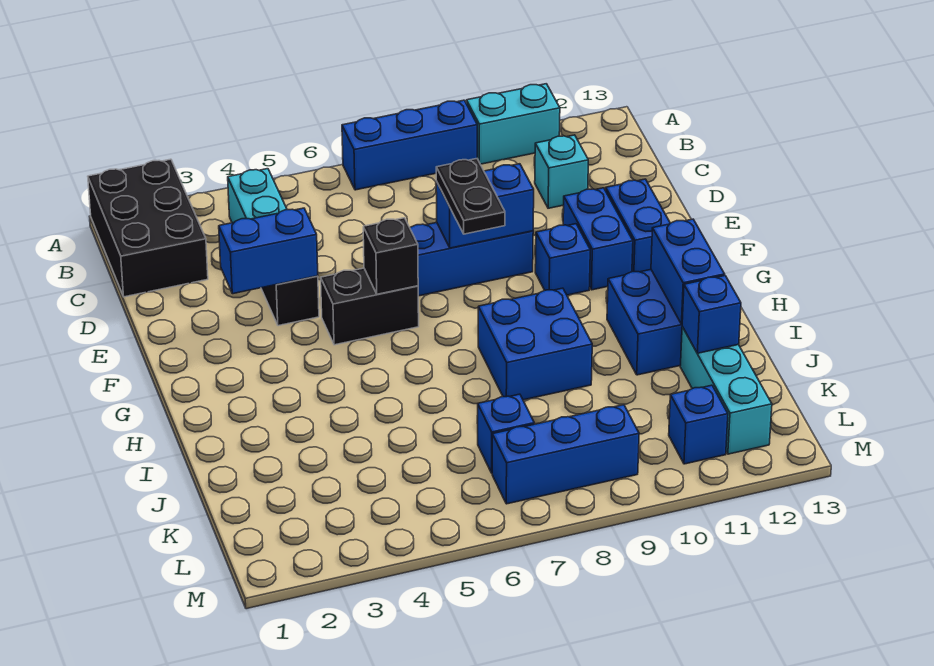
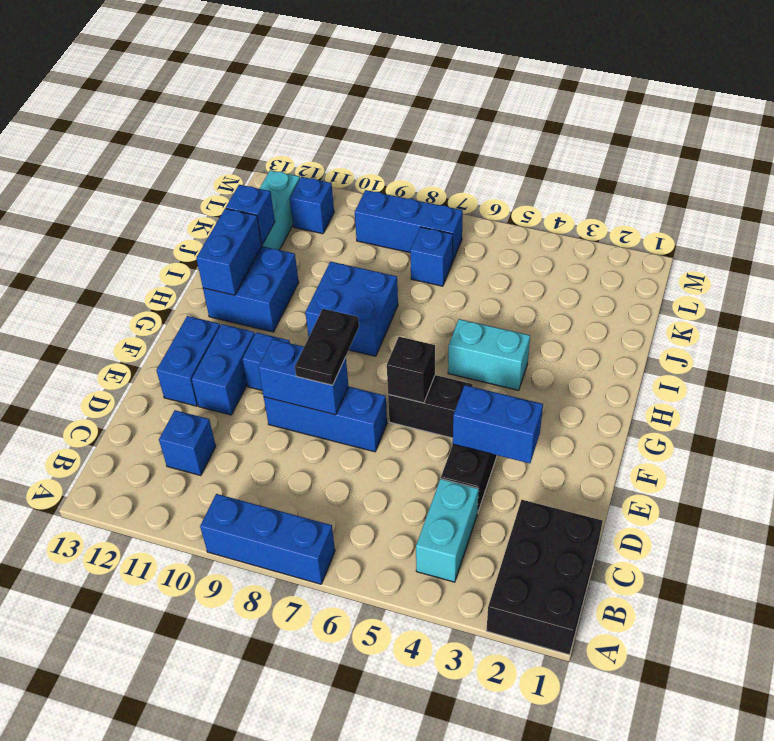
cyan 1x2 brick [467,84,560,164] -> cyan 1x2 brick moved to [448,319,530,390]
cyan 1x1 brick [535,135,588,208] -> blue 1x1 brick [159,410,216,476]

